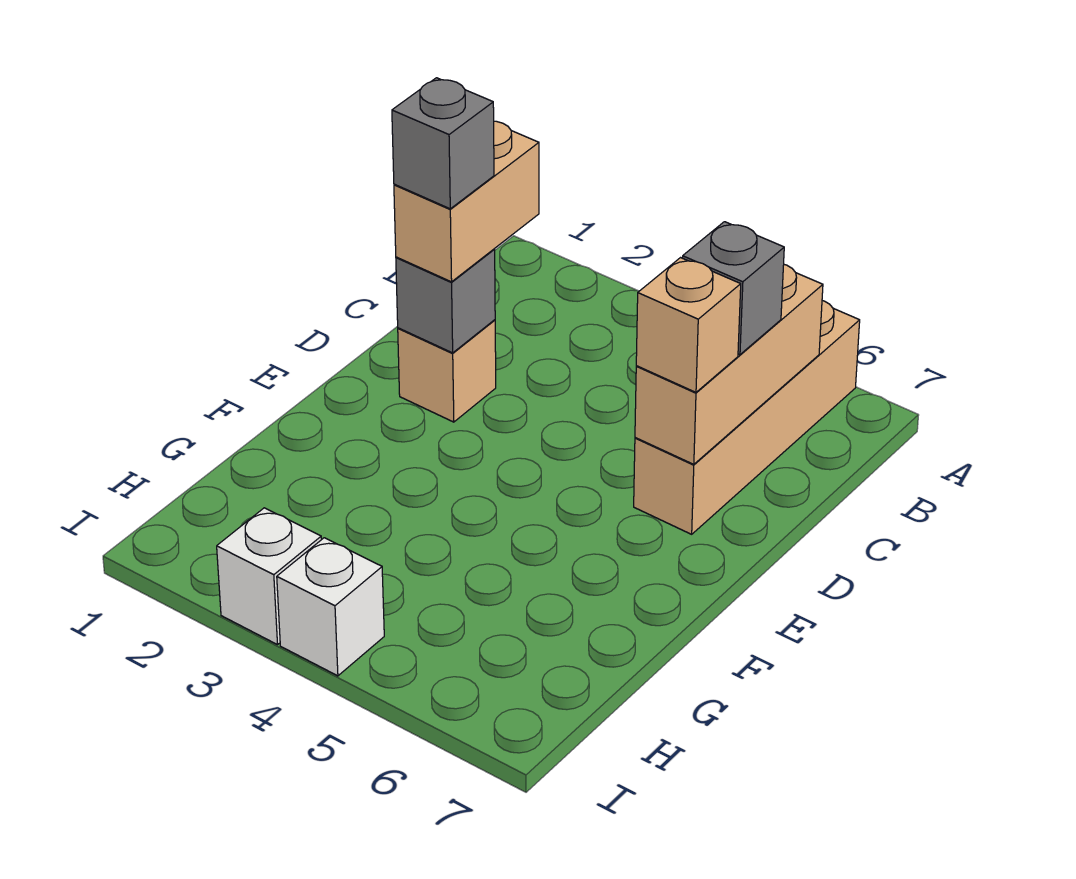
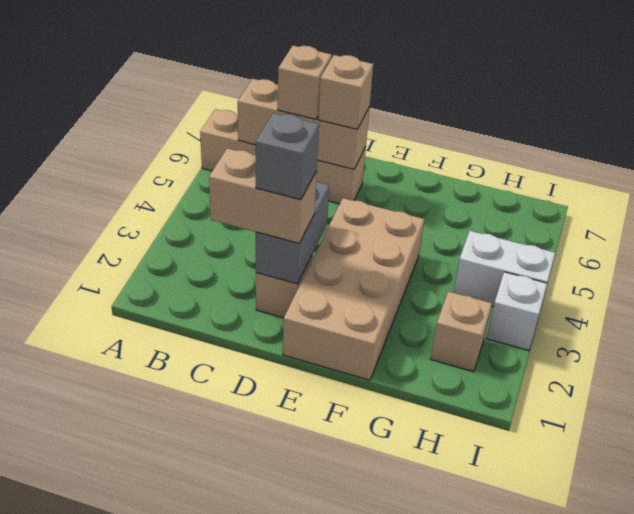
grey 1x1 brick [683,222,784,355] -> tan 1x1 brick [278,46,332,119]
grey 1x1 brick [396,249,495,353] -> grey 1x2 brick [256,182,329,284]
none -> tan 2x4 brick [283,198,424,380]
none -> tan 1x1 brick [431,291,492,372]
white 1x1 brick [277,538,384,676] -> white 1x2 brick [453,231,555,306]

